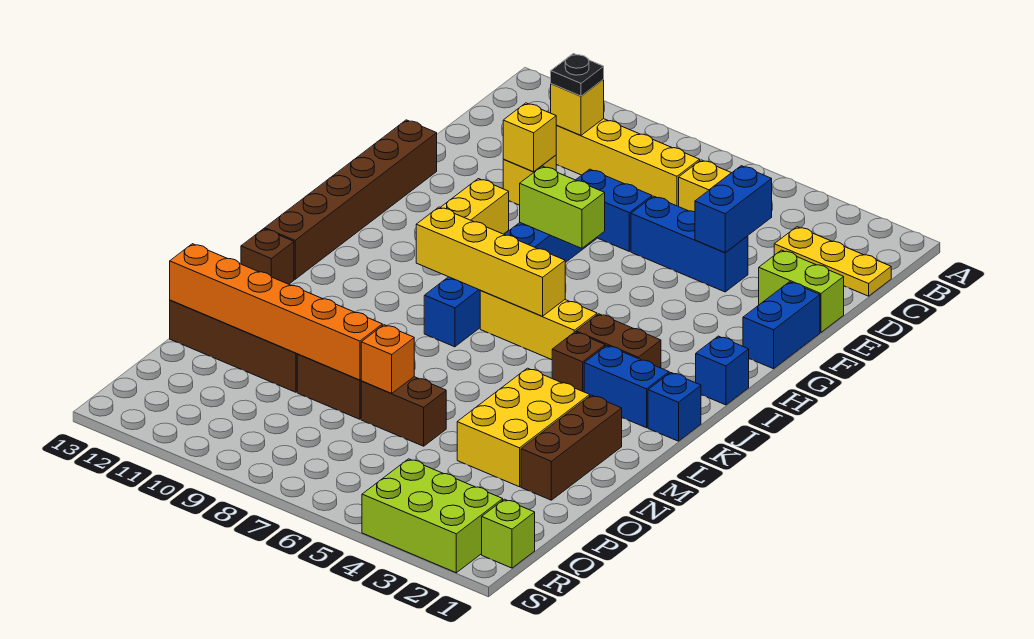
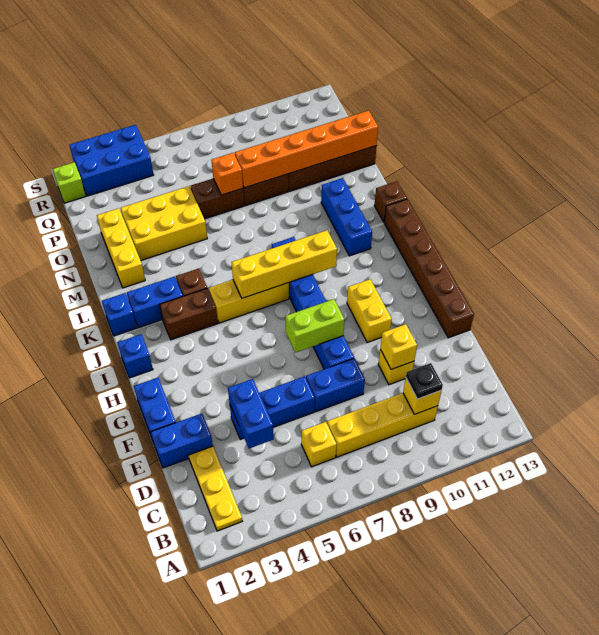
yellow 1x3 plate [774,227,891,296] -> yellow 1x3 plate turned to [188,446,242,531]
lime 1x2 brick [759,250,844,332] -> blue 1x2 brick [151,413,213,468]
none -> blue 1x3 brick [321,178,372,256]
brown 1x3 brick [521,395,622,500] -> yellow 1x3 brick [97,208,145,288]
yellow 2x3 brick [457,368,590,487] -> yellow 2x3 brick turned to [121,186,207,261]
lime 2x3 brick [362,459,503,573] -> blue 2x3 brick [69,125,154,196]

